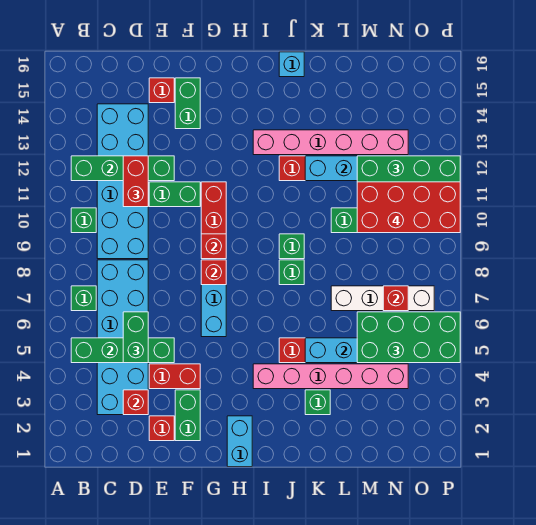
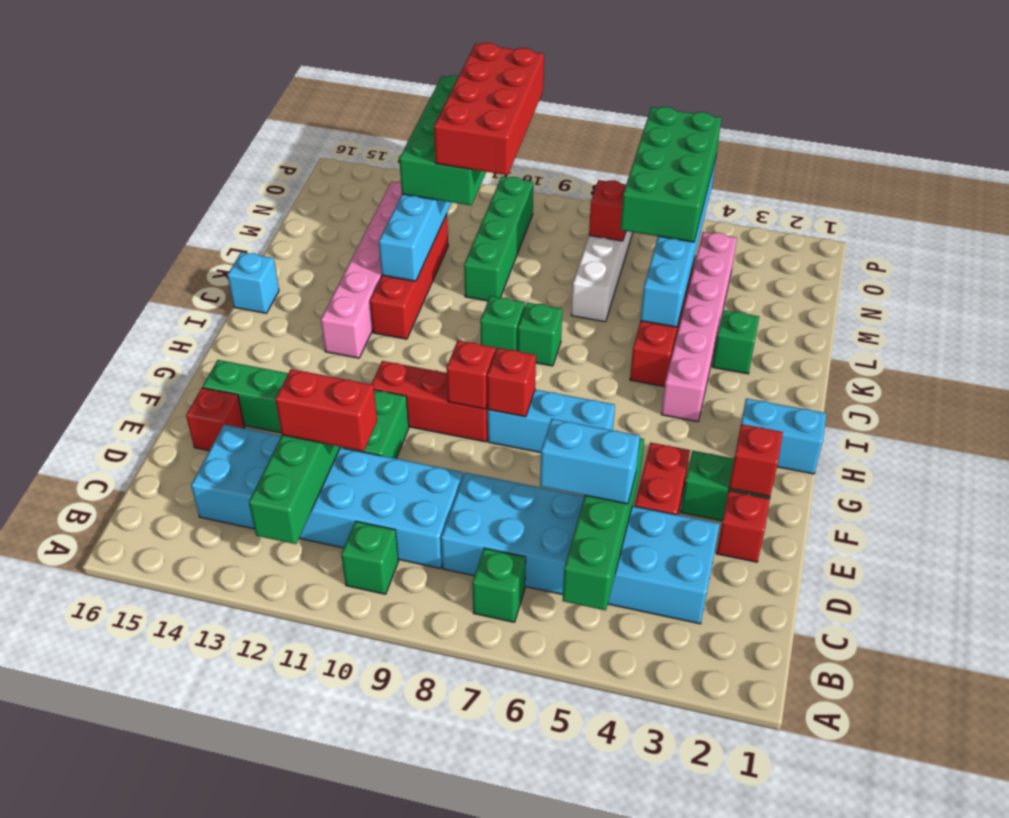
red 1x1 brick [123,390,148,415] -> red 1x1 brick moved to [729,424,783,497]
green 1x2 brick [123,312,148,363] -> cyan 1x2 brick [540,419,640,504]

